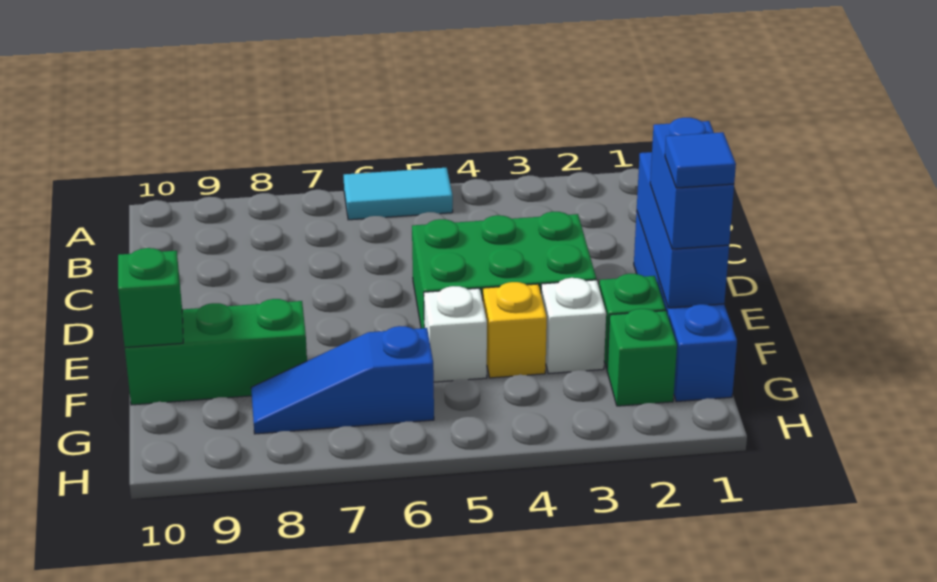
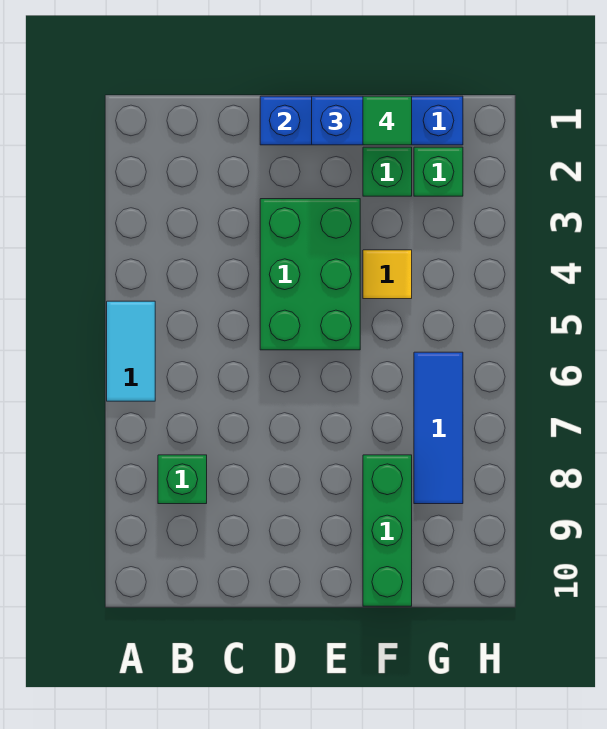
blue 1x1 tile [665,132,736,188] -> green 1x1 tile [363,96,412,145]
white 1x1 brick [541,278,606,374] -> none
yellow 1x1 brick [483,282,547,378] -> yellow 1x1 tile [363,250,412,299]
white 1x1 brick [424,286,487,382] -> none
green 1x1 brick [118,248,183,348] -> green 1x1 brick moved to [158,455,207,504]
blue 1x3 slope [251,326,434,434] -> blue 1x3 tile [414,352,463,504]

